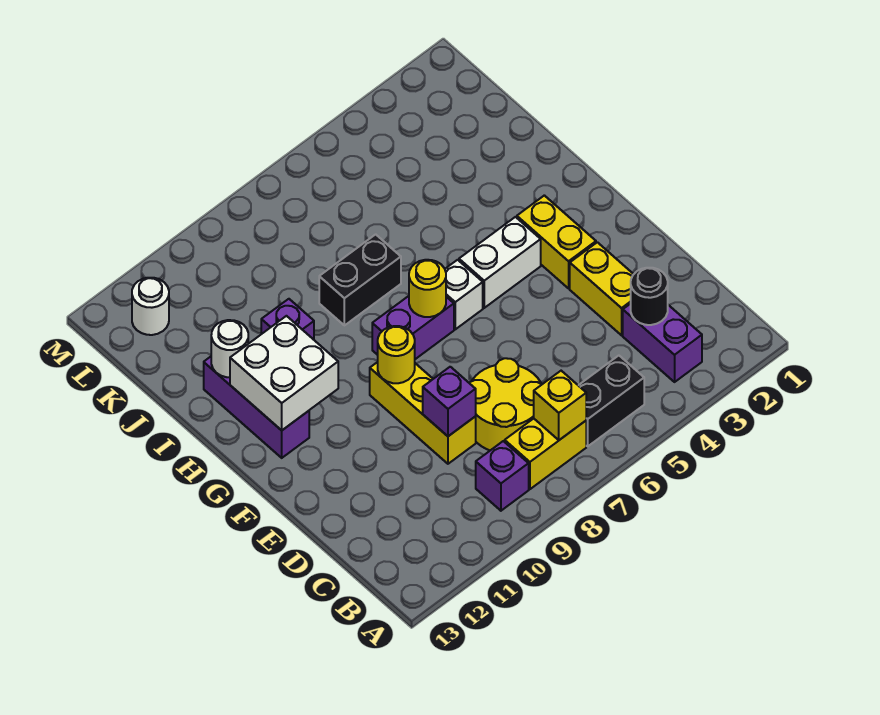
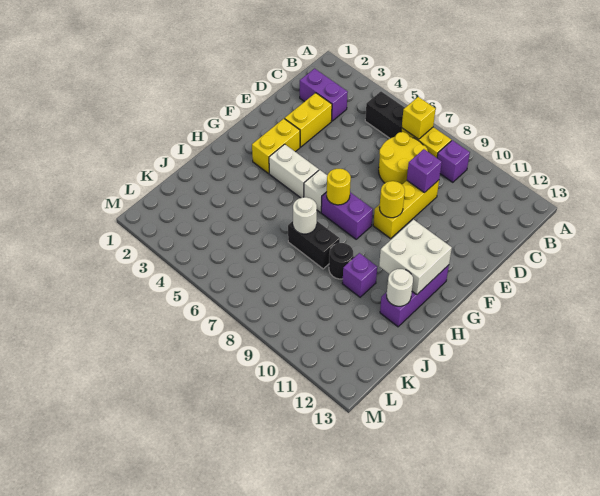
purple 1x2 brick [623,304,702,382] -> purple 1x2 brick turned to [300,69,348,121]
black 1x1 round brick [631,268,668,325] -> black 1x1 round brick moved to [329,243,353,279]
white 1x1 round brick [132,278,169,335] -> white 1x1 round brick moved to [293,197,317,234]

